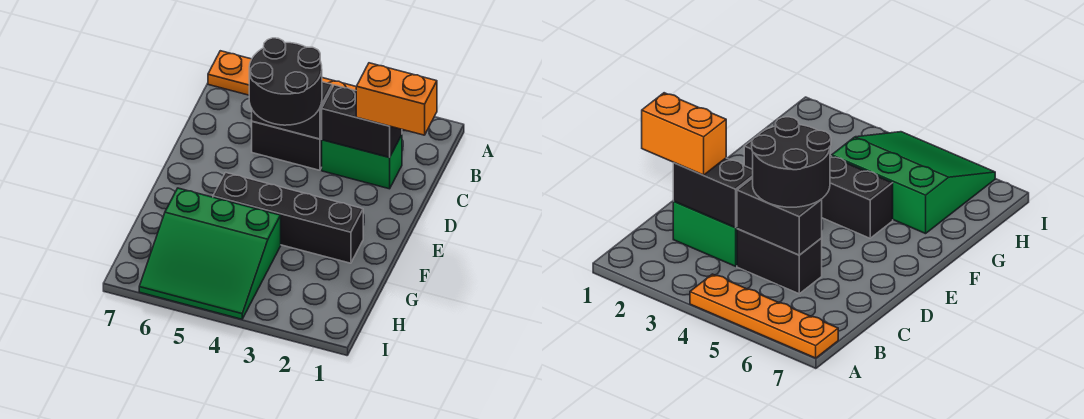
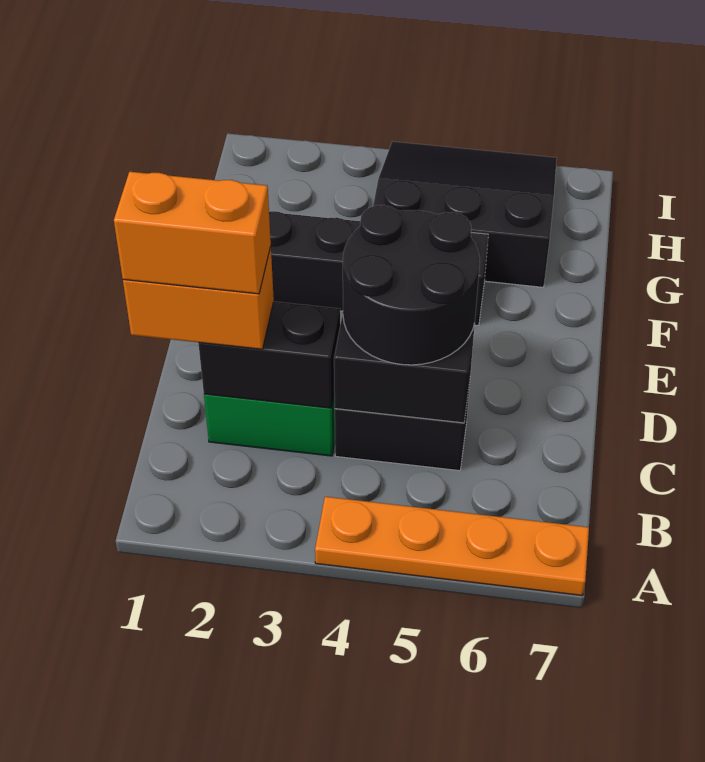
none -> orange 1x2 brick [114,172,271,294]
green 3x3 slope [139,188,281,319] -> black 3x3 slope [373,142,557,287]

